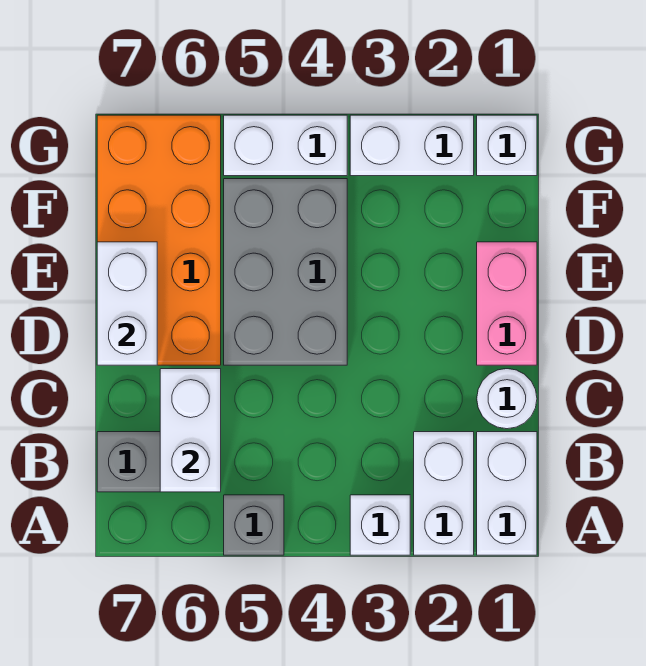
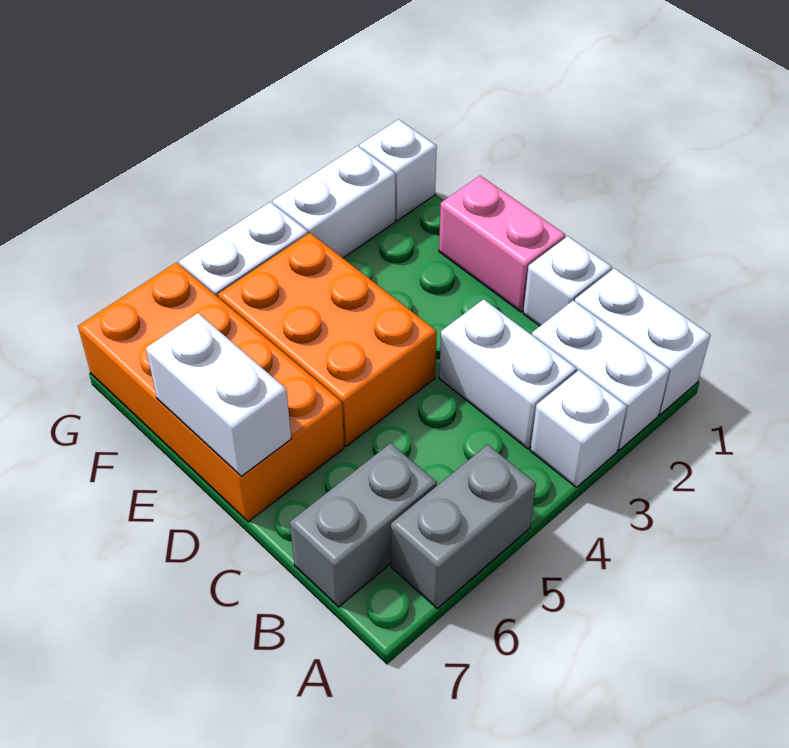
grey 1x1 brick [224,495,284,555] -> grey 1x2 brick [391,445,536,608]
white 1x2 brick [160,369,221,492] -> white 1x2 brick moved to [439,299,576,449]
white 1x1 round brick [477,369,537,429] -> white 1x1 brick [523,236,612,326]
grey 2x3 brick [224,179,347,365] -> orange 2x3 brick [218,233,437,446]

